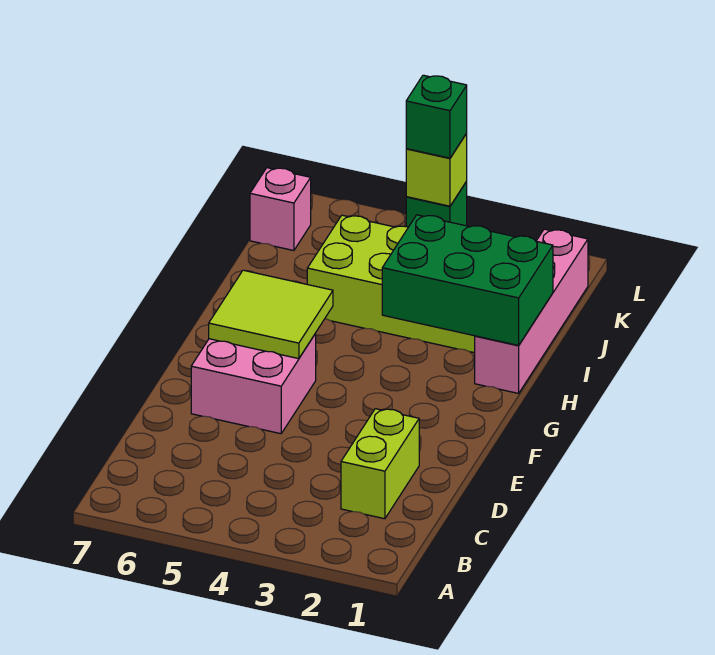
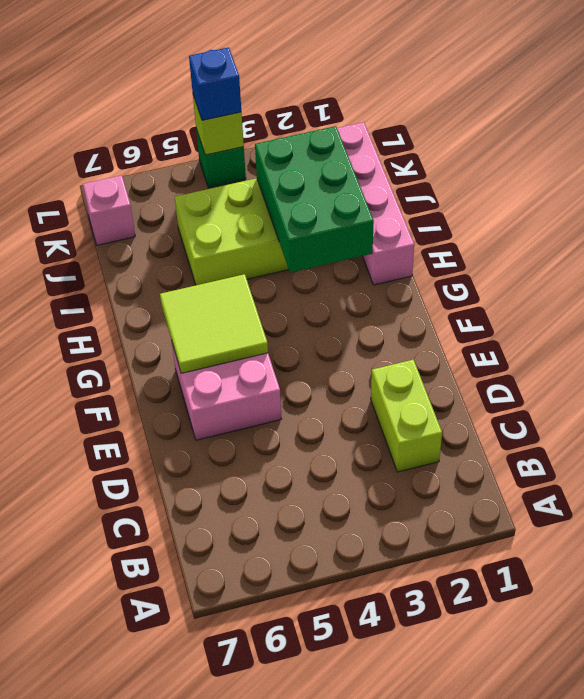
green 2x3 brick [382,215,553,345] -> green 2x3 brick turned to [255,126,374,273]
green 1x1 brick [406,75,467,158] -> blue 1x1 brick [189,47,241,120]

